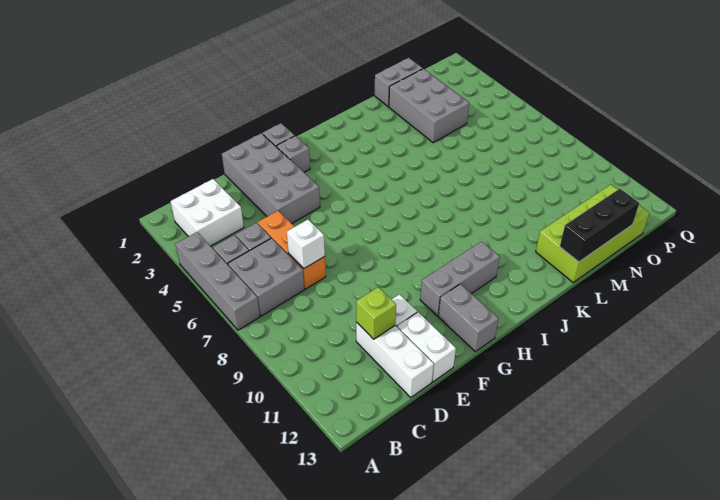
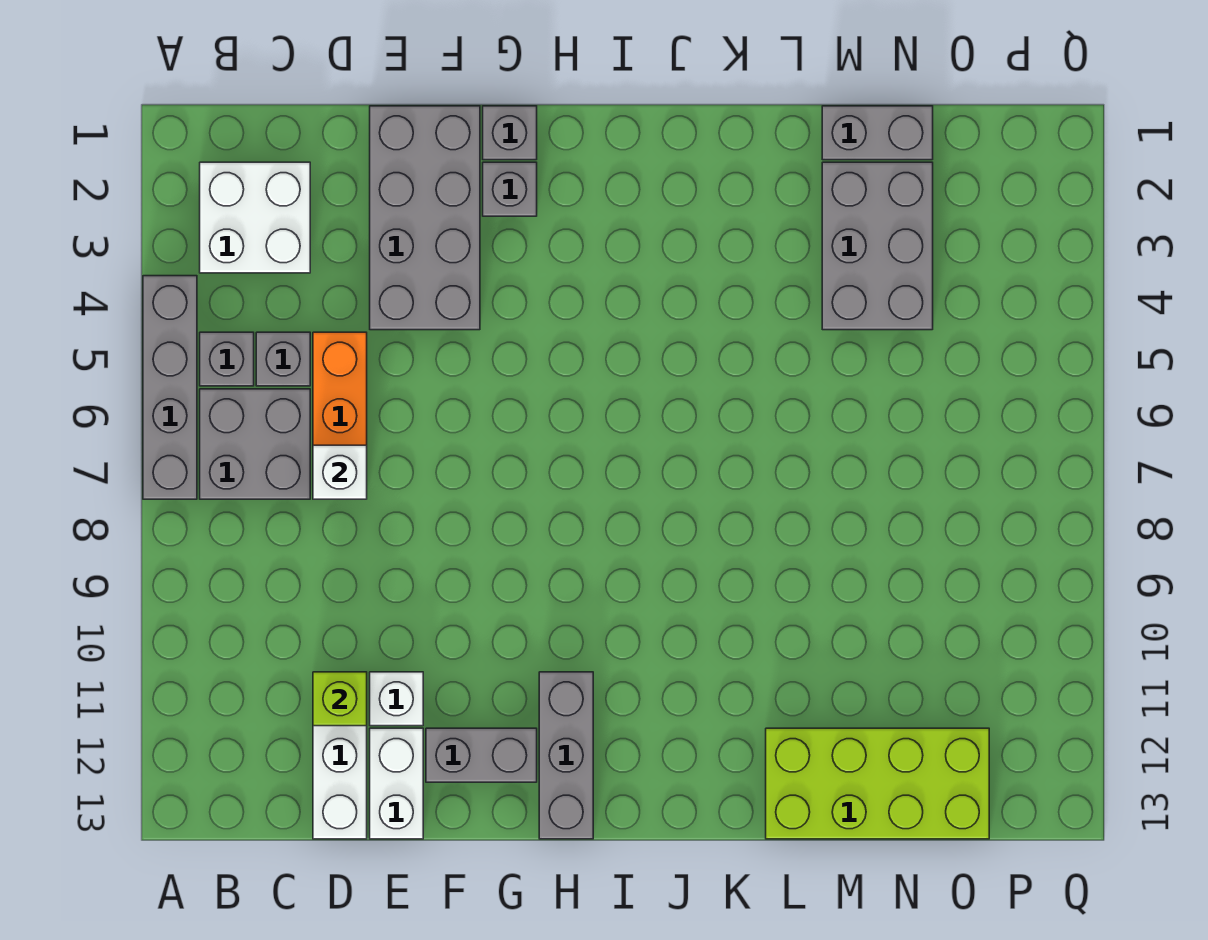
grey 1x3 brick [420,241,500,316] -> grey 1x3 brick turned to [539,672,593,839]
grey 1x2 brick [438,284,499,352] -> grey 1x2 brick turned to [426,728,537,782]
black 1x3 brick [560,189,639,262] -> none

